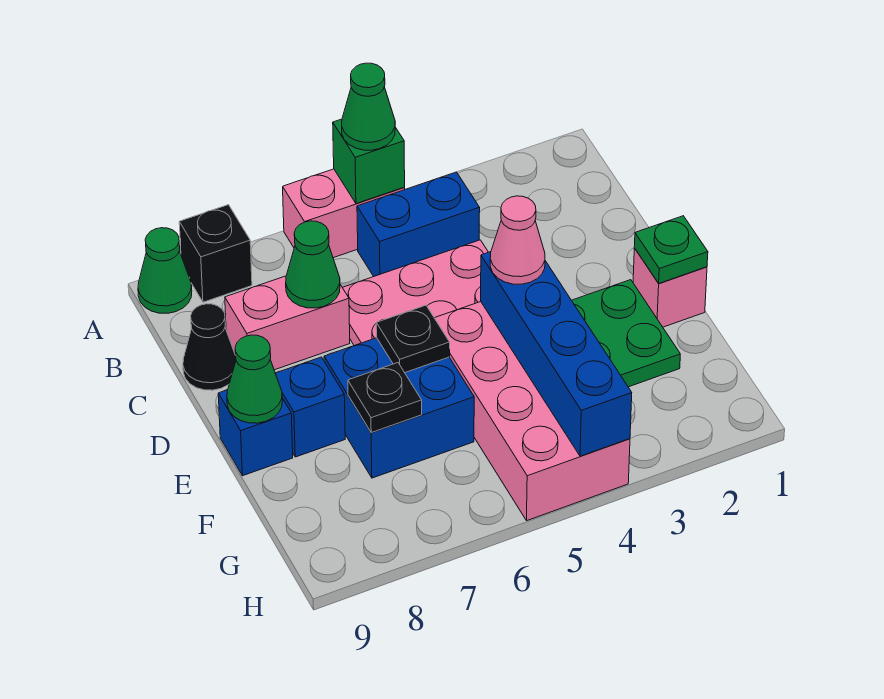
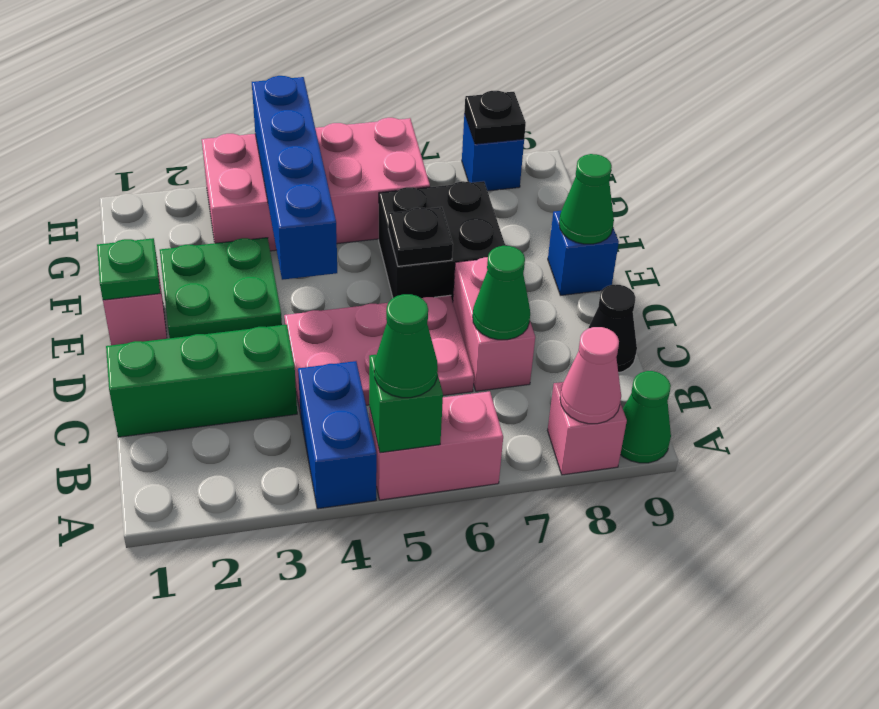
black 1x1 brick [179,205,252,302] -> pink 1x1 brick [547,382,627,475]
blue 1x2 brick [357,172,480,277] -> blue 1x2 brick turned to [298,361,377,509]
none -> green 1x3 brick [106,325,297,437]
pink 1x2 brick [225,276,350,370] -> pink 1x2 brick turned to [453,257,535,391]
pink 2x4 brick [435,302,630,521] -> pink 2x4 brick turned to [202,118,430,251]
pink 1x1 cone [490,196,545,284] -> pink 1x1 cone moved to [560,327,621,424]
blue 2x2 brick [324,338,474,478] -> black 2x2 brick [379,181,505,301]
blue 1x1 brick [275,357,345,457] -> blue 1x1 brick moved to [462,114,524,191]
black 1x1 plate [348,363,422,432] -> black 1x1 plate moved to [464,91,526,144]

